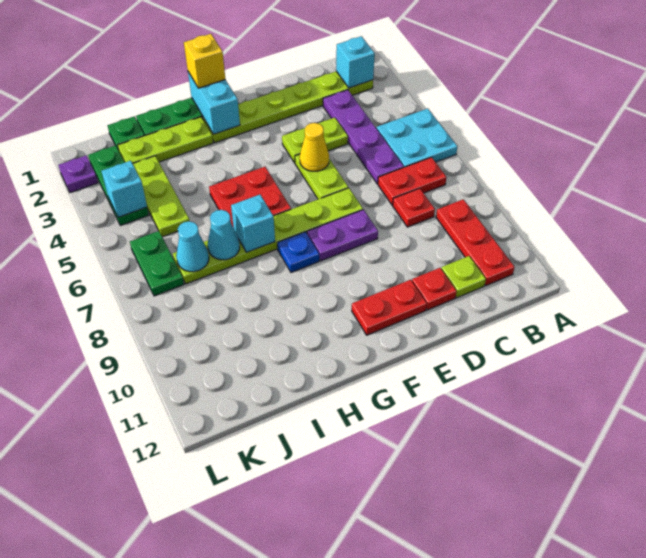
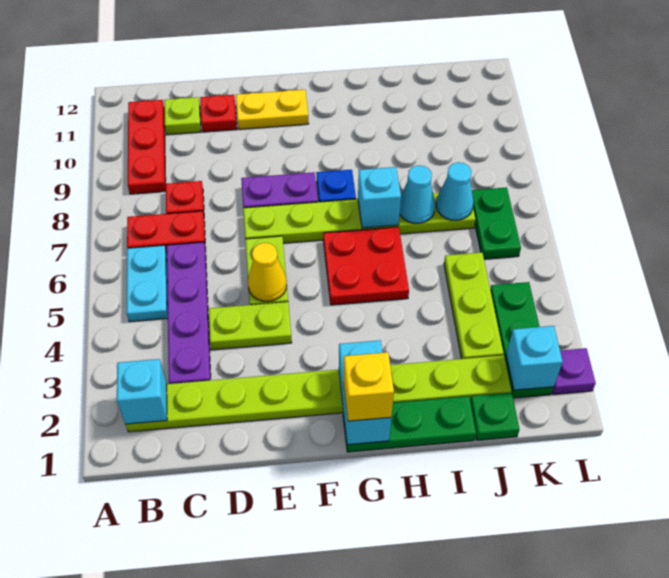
cyan 2x2 plate [377,109,457,167] -> cyan 1x2 plate [127,245,168,322]
red 1x2 plate [352,280,427,335] -> yellow 1x2 plate [236,90,308,129]
cyan 1x1 brick [102,161,147,217] -> cyan 1x1 brick moved to [506,326,563,390]

